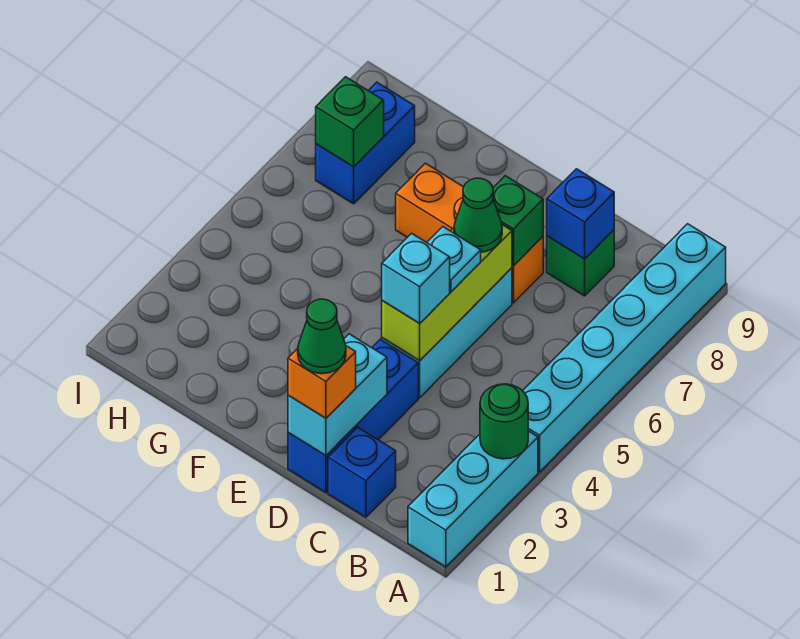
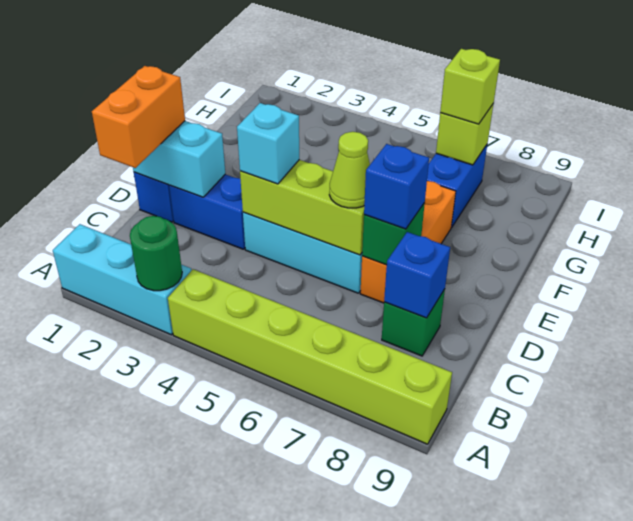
cyan 1x6 brick [523,224,726,472] -> lime 1x6 brick [168,269,452,444]
blue 1x1 brick [328,427,396,517] -> blue 1x1 brick moved to [364,144,429,229]
orange 1x1 brick [288,346,356,418] -> orange 1x2 brick [92,66,185,168]
green 1x1 cone [298,299,346,374] -> none
cyan 1x1 plate [427,227,481,292] -> none
green 1x1 cone [454,178,502,252] -> lime 1x1 cone [329,132,370,208]
blue 1x2 brick [316,82,415,204] -> blue 1x2 brick turned to [427,145,487,227]
green 1x1 brick [316,77,384,167] -> lime 1x1 brick [436,103,494,165]
none -> lime 1x1 brick [440,49,500,124]

